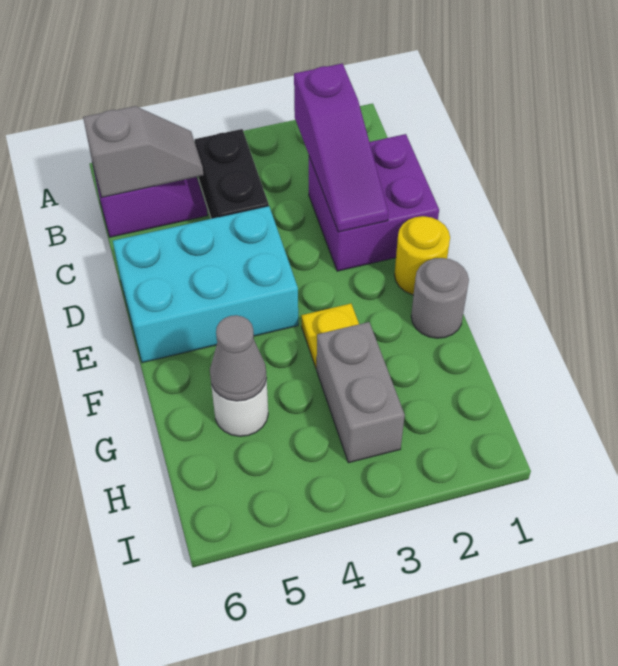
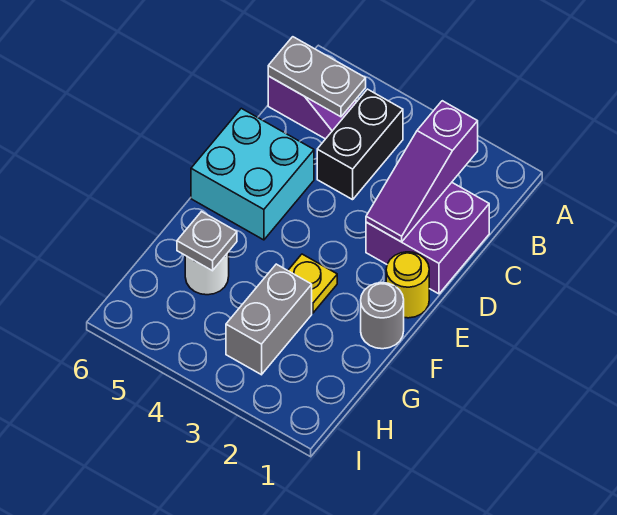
grey 1x2 slope [83,106,203,197] -> grey 1x2 plate [268,37,366,117]
cyan 2x3 brick [113,206,298,363] -> cyan 2x2 brick [191,108,314,240]
grey 1x1 cone [210,315,267,401] -> grey 1x1 plate [177,212,237,271]

